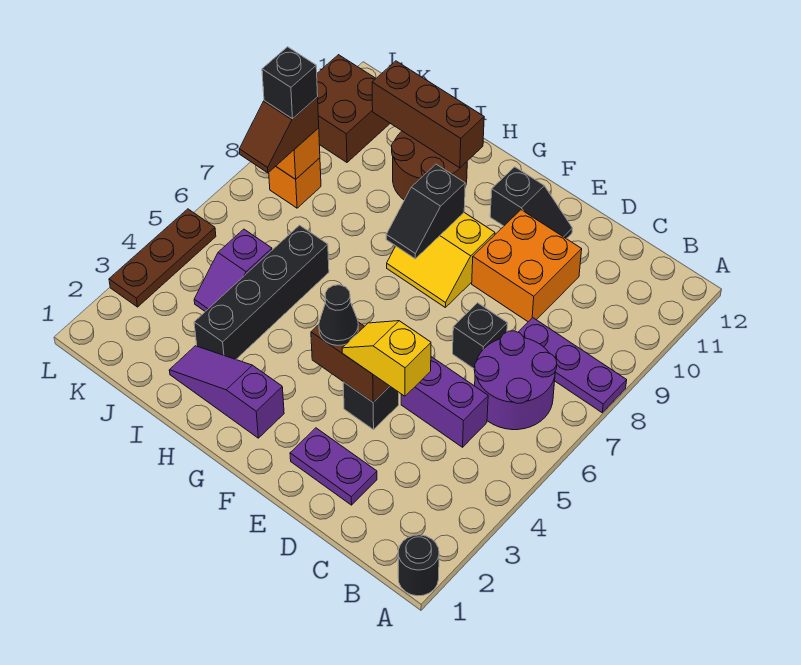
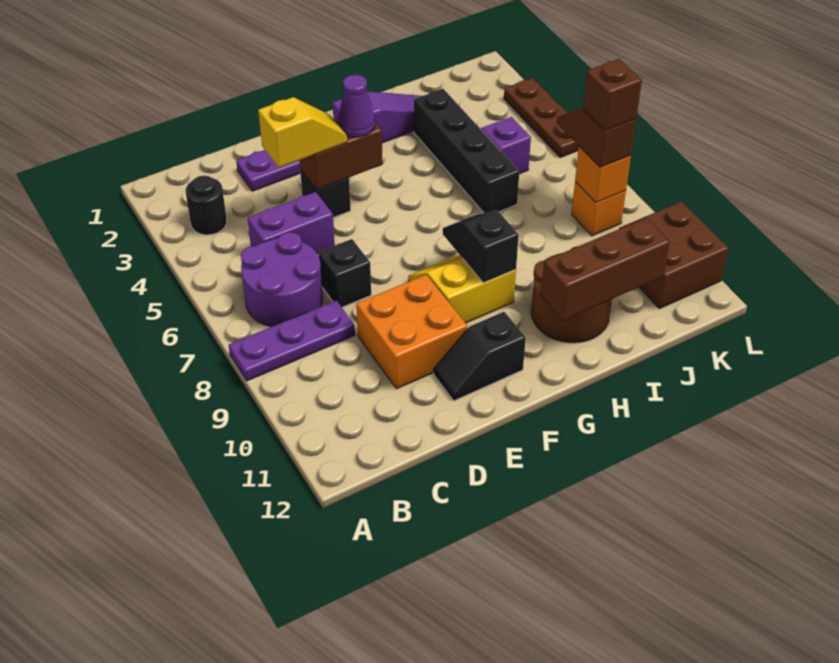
black 1x1 round brick [398,535,439,596] -> black 1x1 round brick moved to [186,175,227,235]
black 1x1 cone [319,285,358,346] -> purple 1x1 cone [338,75,375,137]
black 1x1 brick [262,47,318,119] -> brown 1x1 brick [583,59,642,131]

